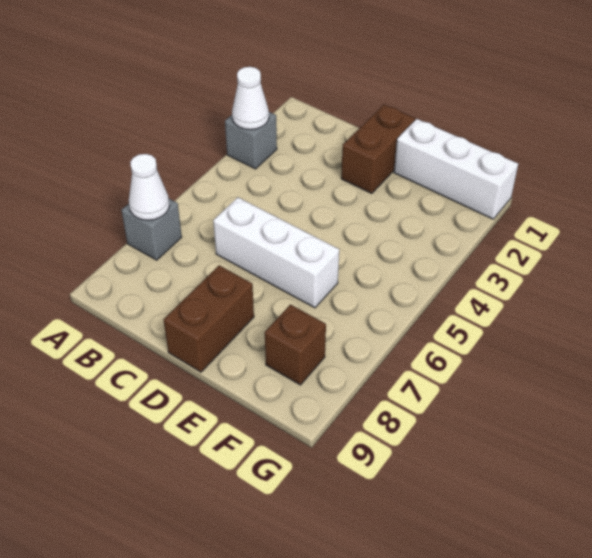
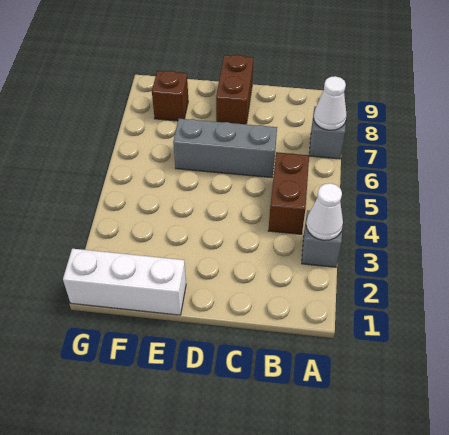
white 1x3 brick [213,197,339,308] -> grey 1x3 brick [173,119,277,178]
brown 1x2 brick [341,105,415,194] -> brown 1x2 brick moved to [268,152,309,234]

